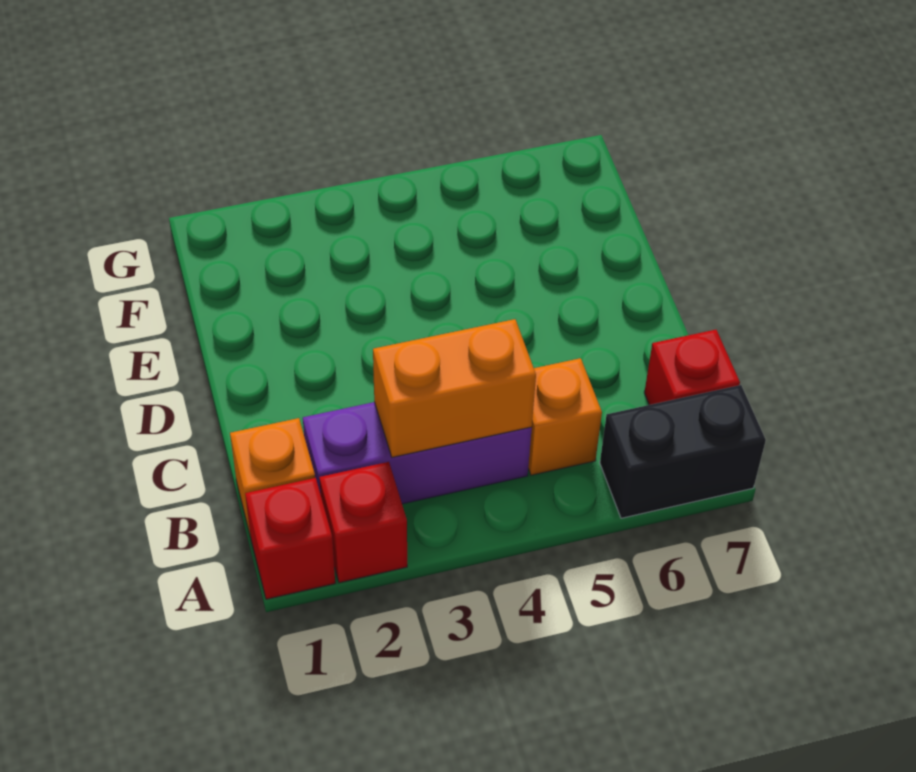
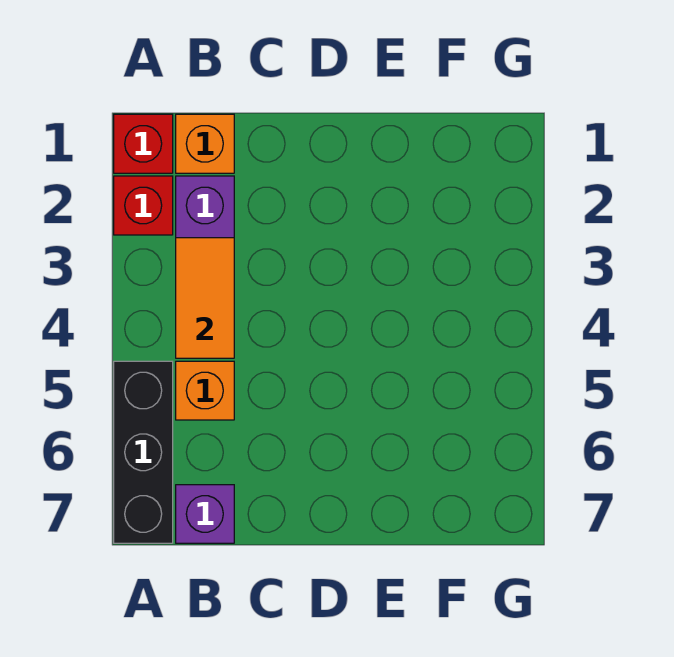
black 1x2 brick [600,385,766,518] -> black 1x3 brick [114,361,173,543]
orange 1x2 brick [373,319,536,457] -> orange 1x2 tile [176,238,234,358]
red 1x1 brick [644,330,740,405] -> purple 1x1 brick [176,485,234,543]

